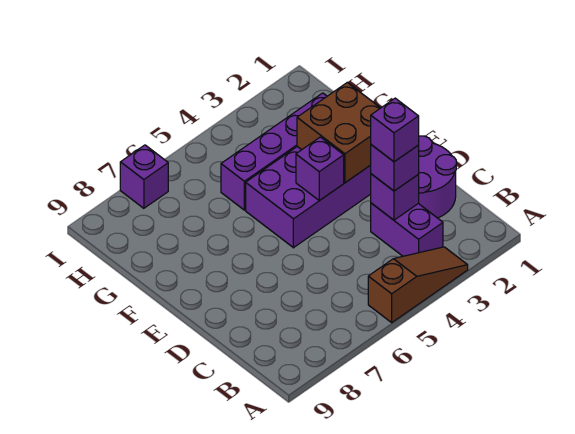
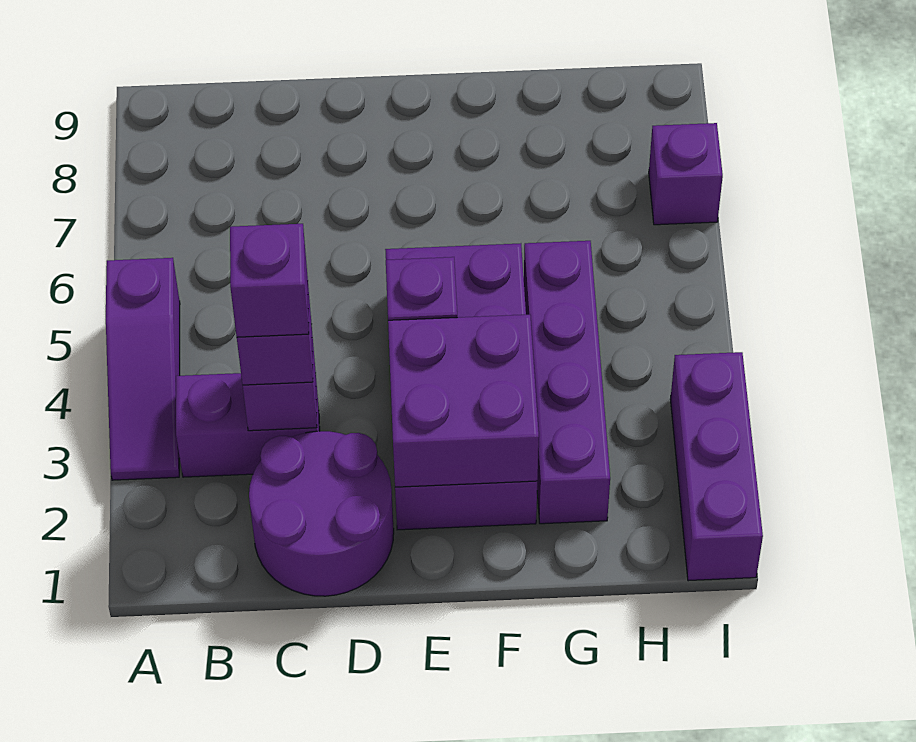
brown 1x3 slope [368,247,468,322] -> purple 1x3 slope [106,258,180,480]
brown 2x2 brick [297,83,380,183] -> purple 2x2 brick [388,314,539,487]
none -> purple 1x3 brick [670,352,763,581]

